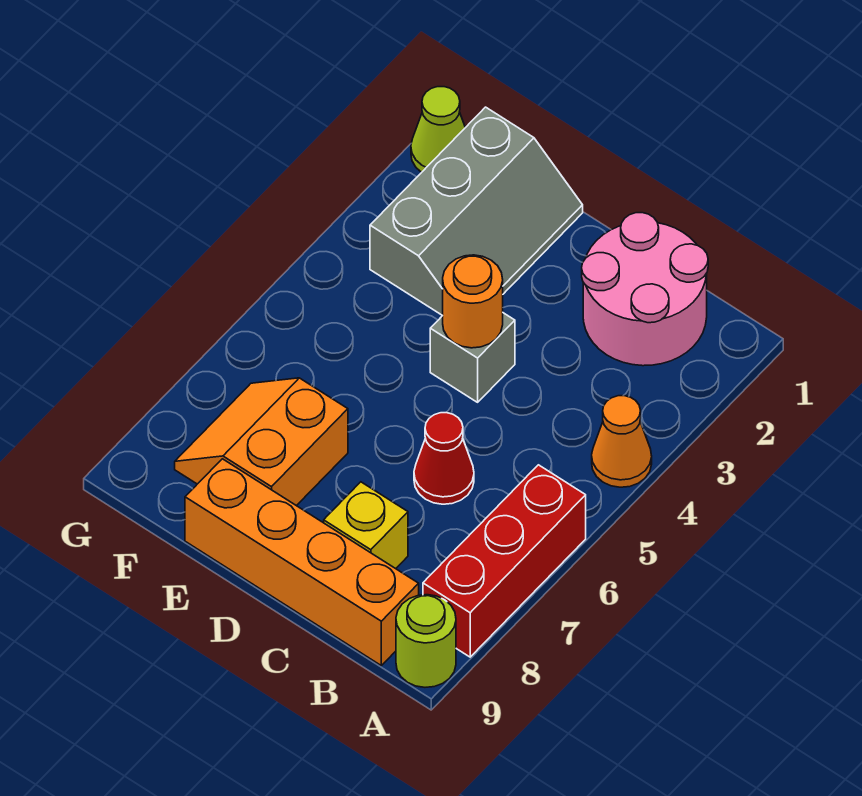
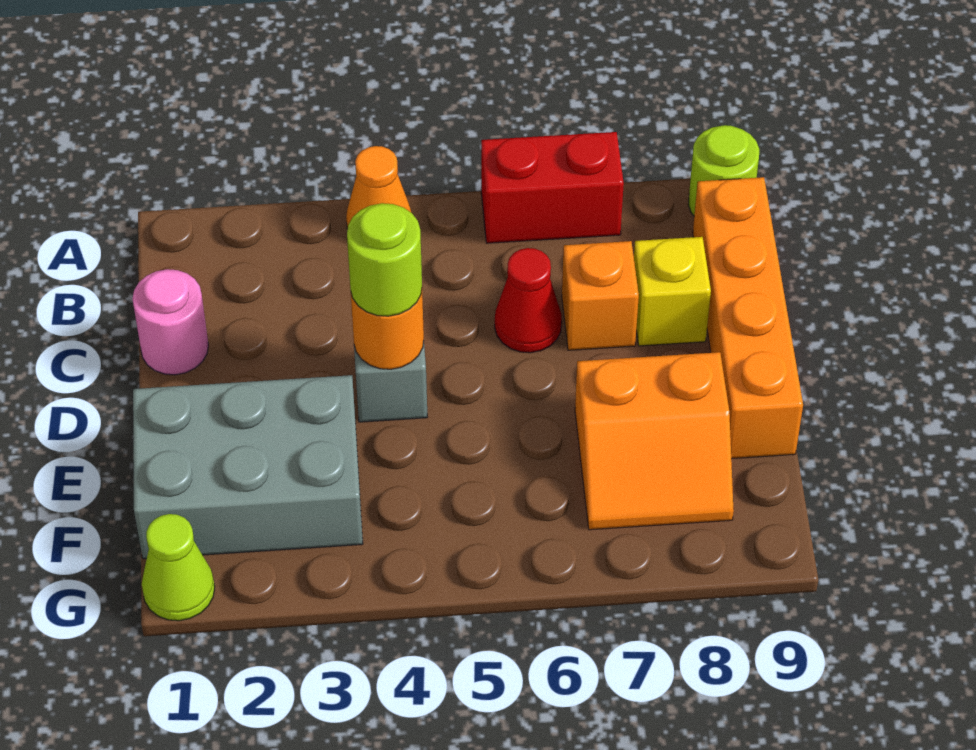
red 1x3 brick [423,465,586,657] -> red 1x2 brick [481,132,624,243]
pink 2x2 round brick [582,213,708,366] -> pink 1x1 round brick [132,269,208,375]
none -> orange 1x1 brick [562,241,639,350]
none -> lime 1x1 round brick [347,203,422,316]
grey 2x3 slope [370,107,583,316] -> grey 2x3 brick [133,375,363,559]

